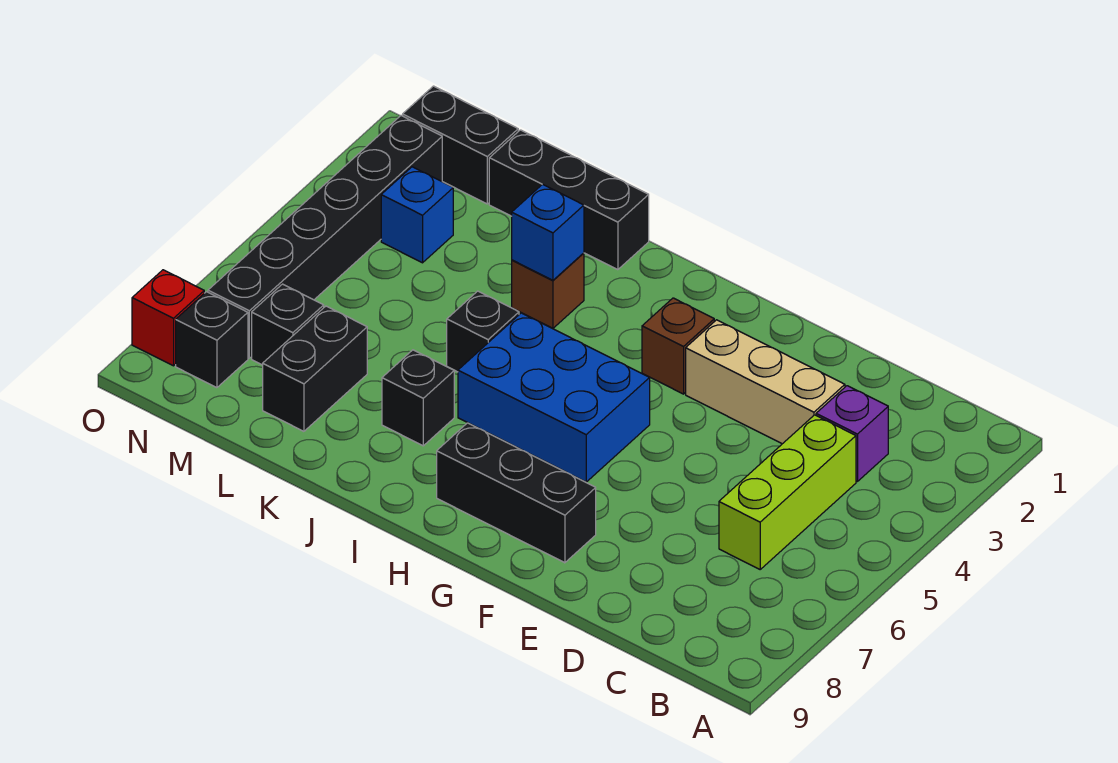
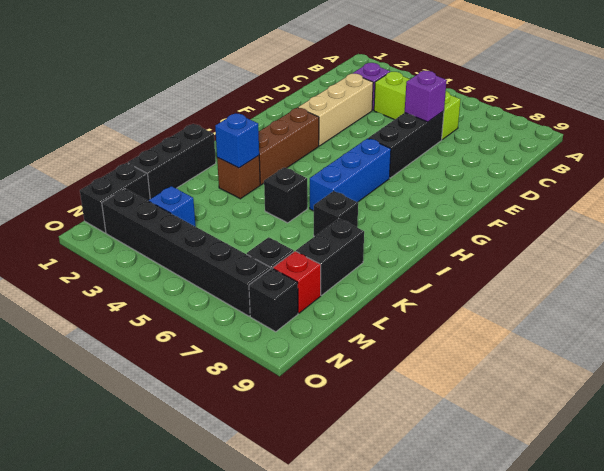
none -> purple 1x1 brick [405,71,447,122]
black 1x3 brick [437,423,596,563] -> black 1x3 brick moved to [368,111,444,178]
brown 1x1 brick [642,298,714,394] -> brown 1x3 brick [259,108,319,185]
blue 2x3 brick [458,313,650,482] -> blue 1x3 brick [310,138,391,211]
black 1x2 brick [263,306,367,431] -> black 1x2 brick turned to [296,219,364,295]
red 1x1 brick [132,270,204,366] -> red 1x1 brick moved to [273,251,321,313]

